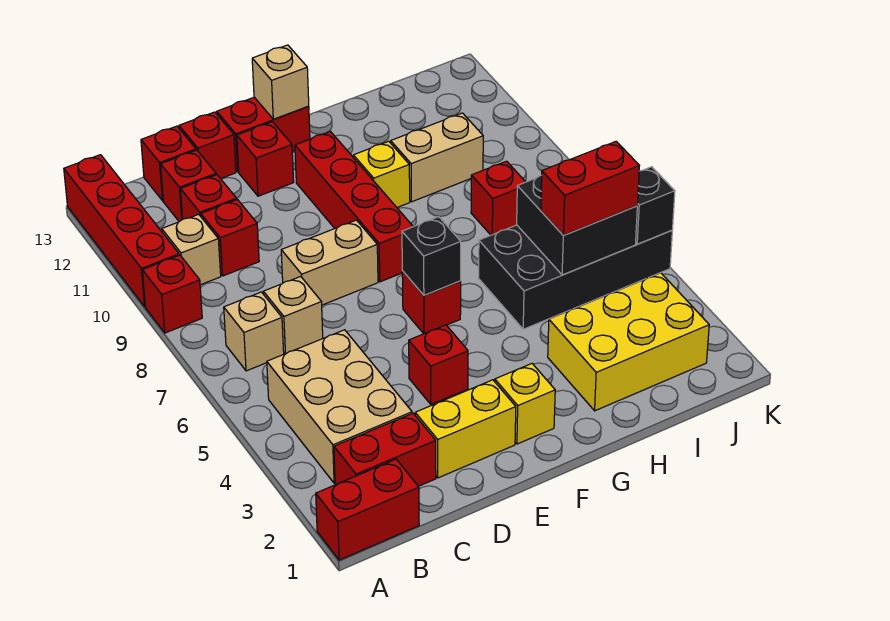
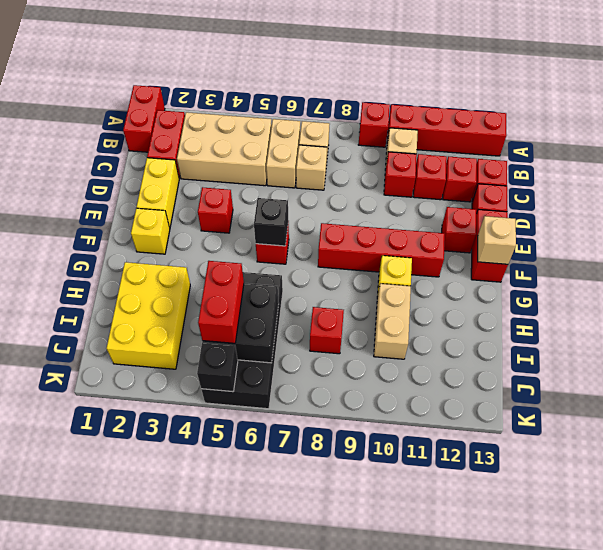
tan 1x2 brick [281,220,378,305] -> tan 1x2 brick moved to [266,119,300,188]

